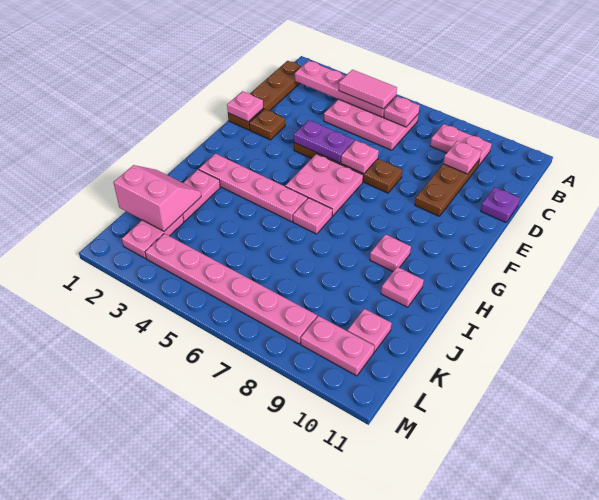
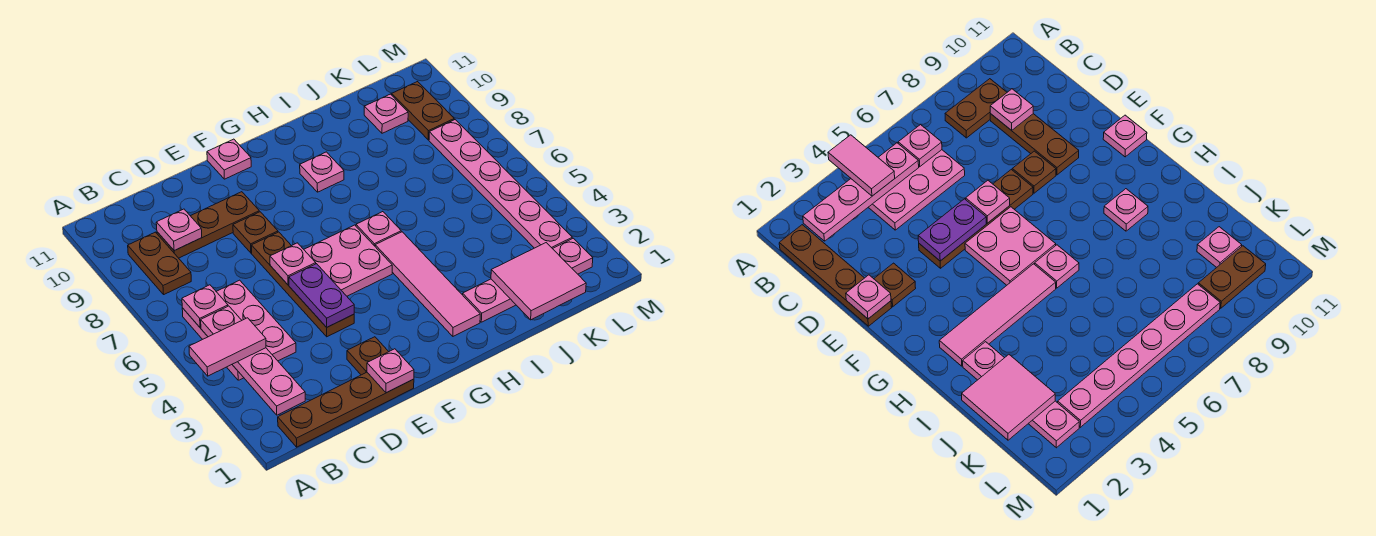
pink 1x2 tile [339,70,397,109] -> pink 1x2 tile turned to [189,318,266,376]
pink 1x2 plate [430,124,492,166] -> brown 1x2 plate [128,232,191,294]
purple 1x1 plate [481,187,520,222] -> none
none -> brown 1x1 plate [233,212,278,253]
pink 1x4 plate [199,154,308,222] -> pink 1x4 tile [375,232,480,336]
pink 1x1 plate [381,267,424,307] -> pink 1x1 plate moved to [207,139,251,179]
pink 2x2 slope [113,165,201,231] -> pink 2x2 tile [491,243,586,320]
pink 1x2 plate [301,316,374,376] -> brown 1x2 plate [392,82,454,140]

